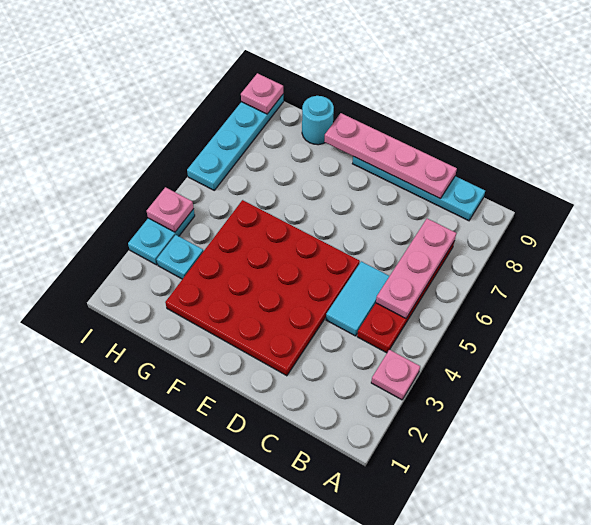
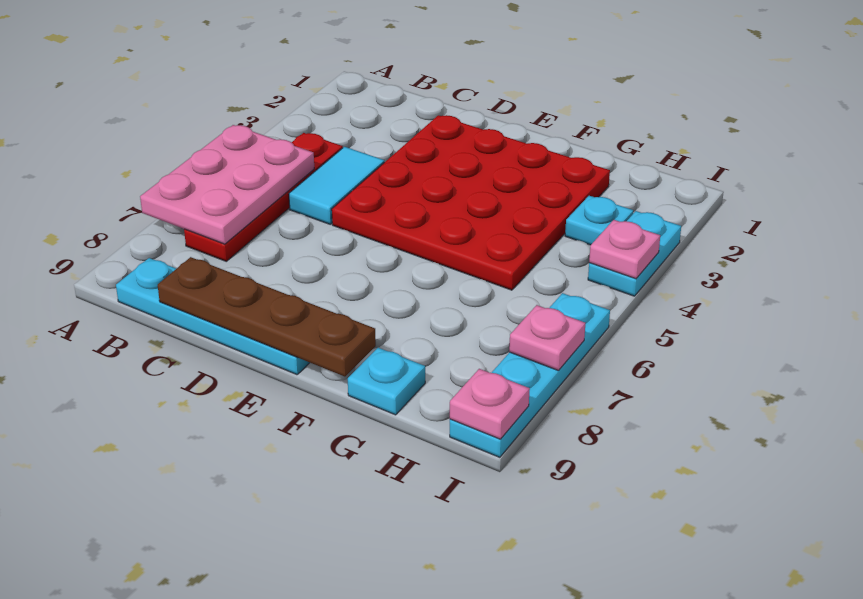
pink 1x1 plate [371,350,420,400] -> pink 1x1 plate moved to [509,305,585,371]
pink 1x3 plate [376,219,456,318] -> pink 2x3 plate [140,125,314,244]
pink 1x4 plate [324,113,457,199] -> brown 1x4 plate [158,257,376,377]
cyan 1x1 round brick [302,96,334,145] -> cyan 1x1 plate [348,348,425,415]

